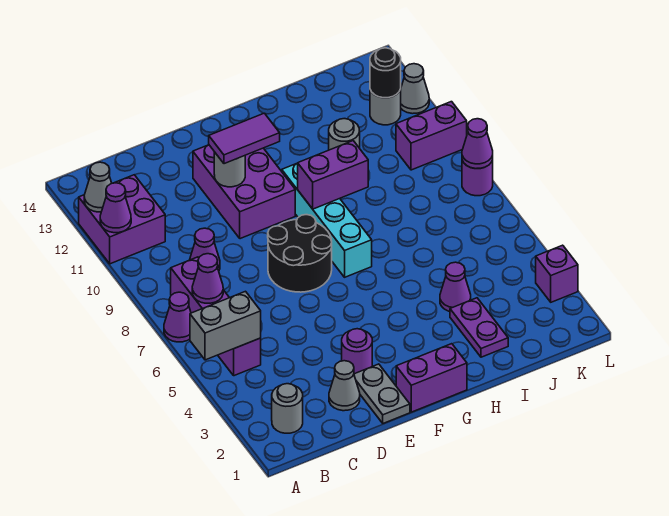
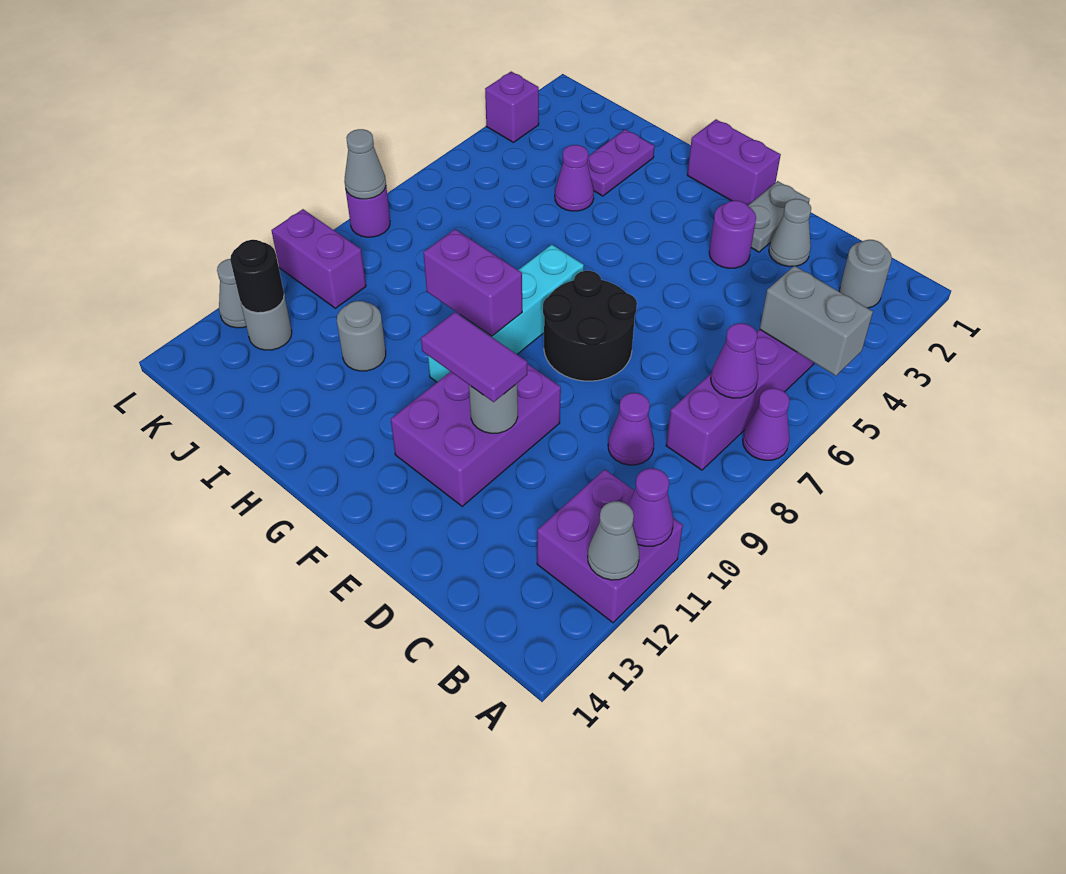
purple 1x1 cone [462,119,493,169] -> grey 1x1 cone [344,129,386,199]

